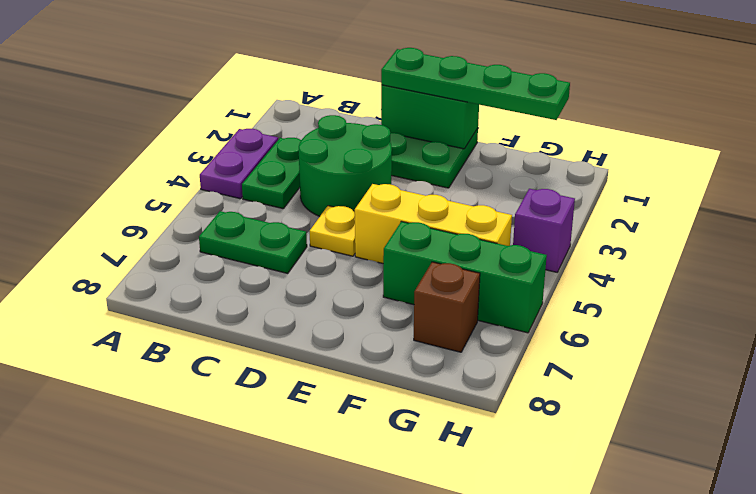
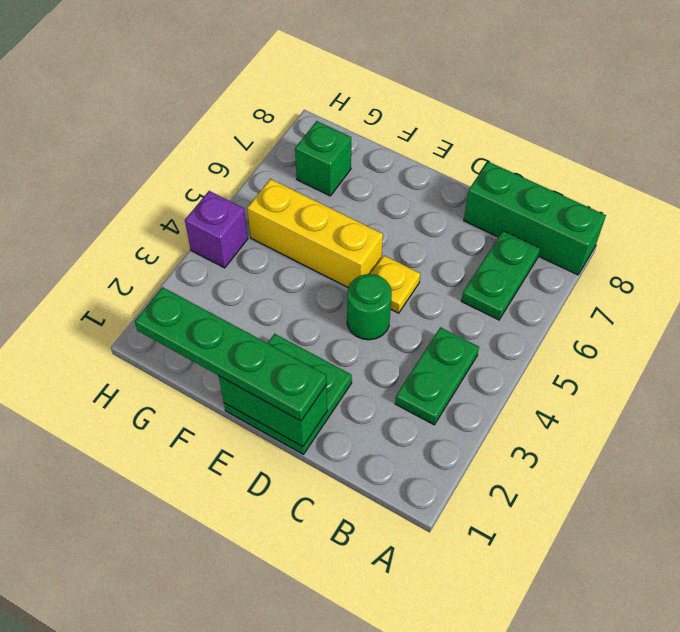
purple 1x2 plate [200,129,278,199] -> none
green 1x2 plate [199,211,307,273] -> green 1x2 plate turned to [461,231,540,320]
green 2x2 round brick [299,115,392,216] -> green 1x1 round brick [347,274,392,340]
green 1x3 brick [383,221,547,333] -> green 1x3 brick moved to [464,162,606,275]
brown 1x1 brick [414,262,480,352] -> green 1x1 brick [295,121,351,196]

